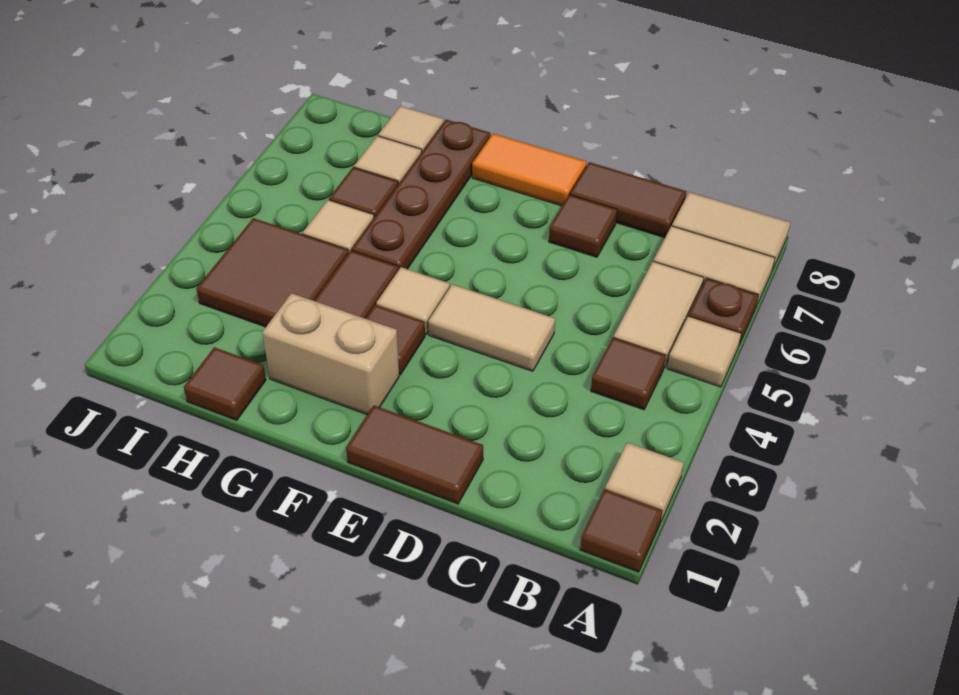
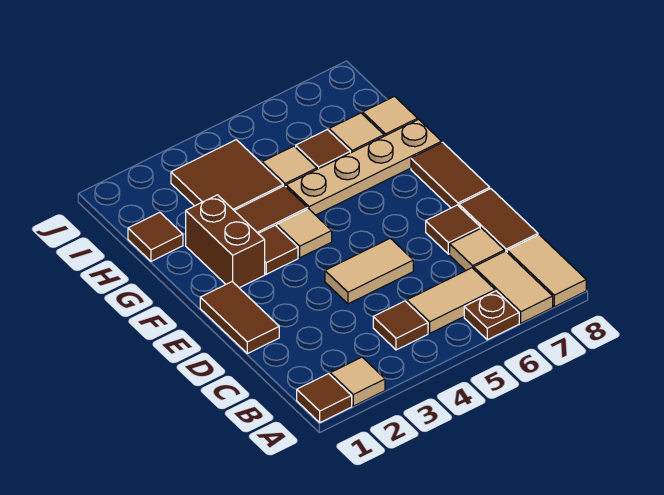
tan 1x1 tile [667,316,741,387] -> tan 1x1 tile moved to [450,228,505,271]
tan 1x2 tile [428,284,555,371] -> tan 1x2 tile turned to [325,238,413,304]
orange 1x2 tile [472,134,587,206] -> brown 1x2 tile [411,142,490,208]
tan 1x2 brick [262,293,399,415] -> brown 1x2 brick [186,195,265,288]
brown 1x4 plate [352,120,490,270] -> tan 1x4 plate [286,119,442,215]

